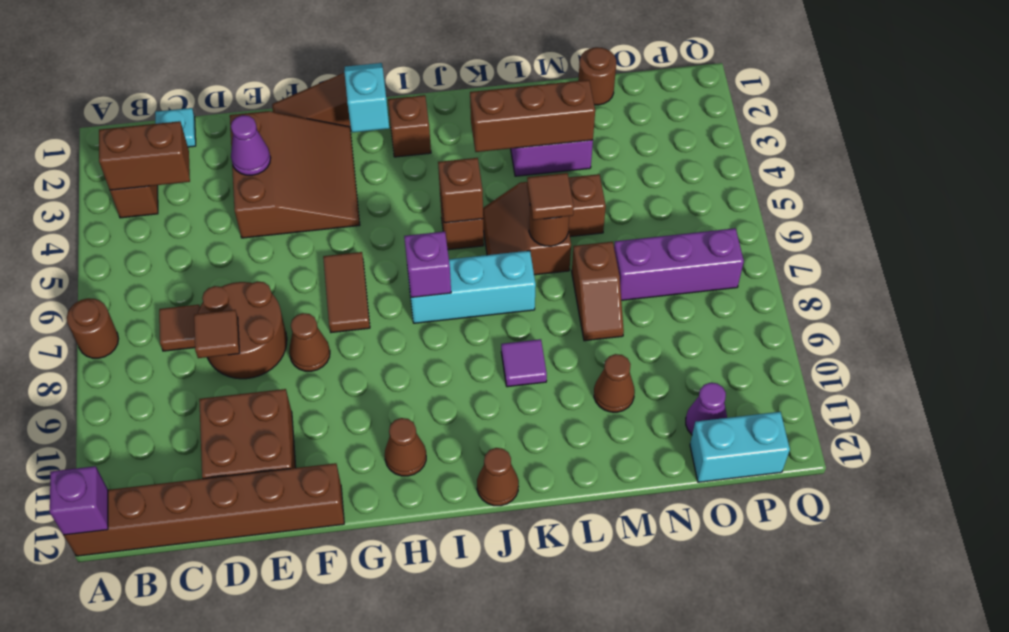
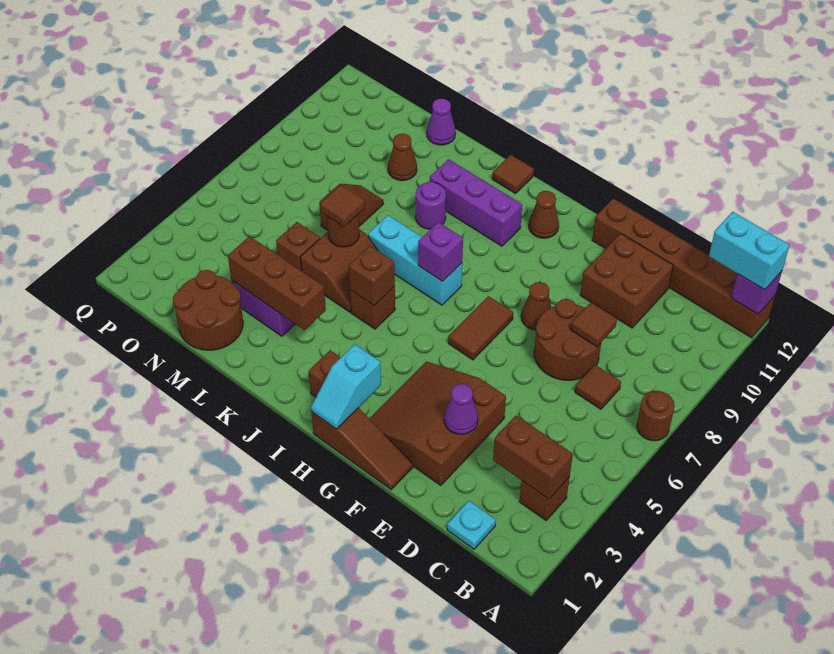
brown 1x1 cone [477,448,519,506] -> brown 1x1 tile [492,155,534,194]
purple 1x1 tile [501,339,547,387] -> purple 1x1 round brick [416,182,446,229]
brown 1x1 round brick [578,47,616,105] -> brown 2x2 round brick [173,270,243,350]
purple 1x3 brick [614,228,744,300] -> purple 1x3 brick moved to [430,159,522,246]
purple 1x1 cone [686,383,727,435] -> purple 1x1 cone moved to [427,99,456,145]
cyan 1x2 brick [690,412,790,482] -> cyan 1x2 brick moved to [709,212,790,290]

